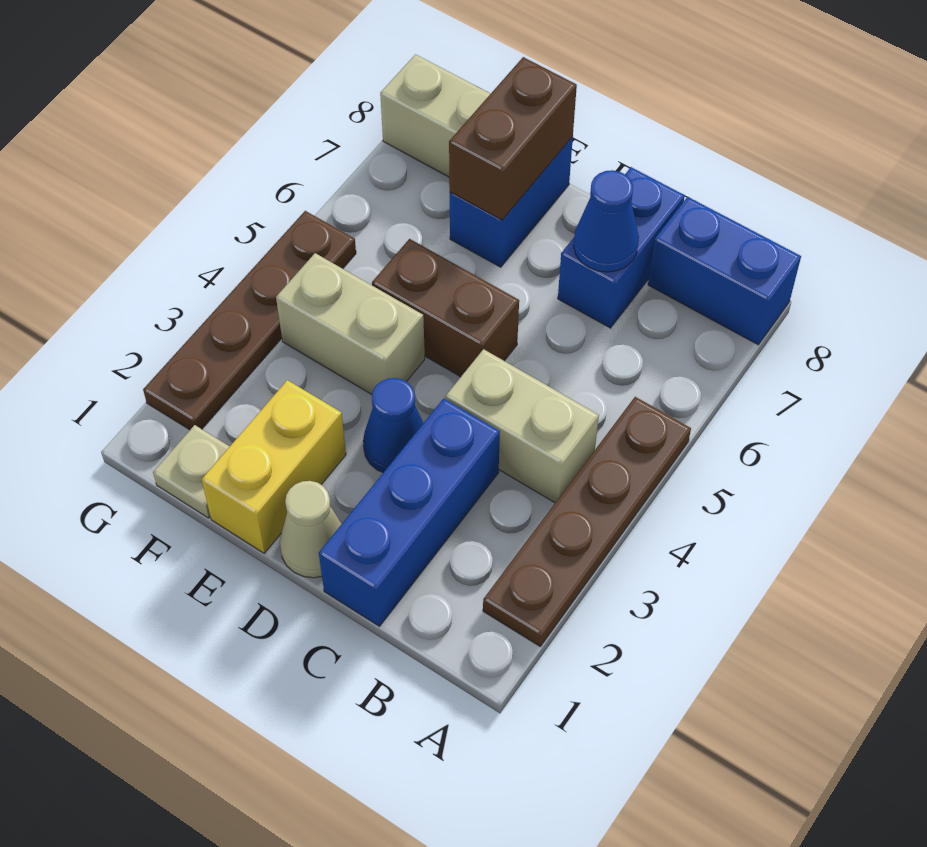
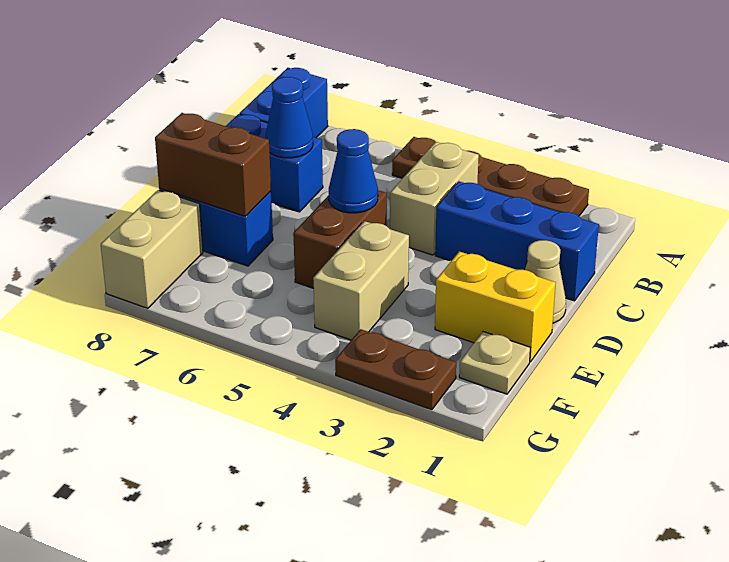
blue 1x1 cone [363,378,423,473] -> blue 1x1 cone moved to [329,129,378,213]
brown 1x4 plate [143,211,356,430] -> brown 1x2 plate [335,329,456,410]

